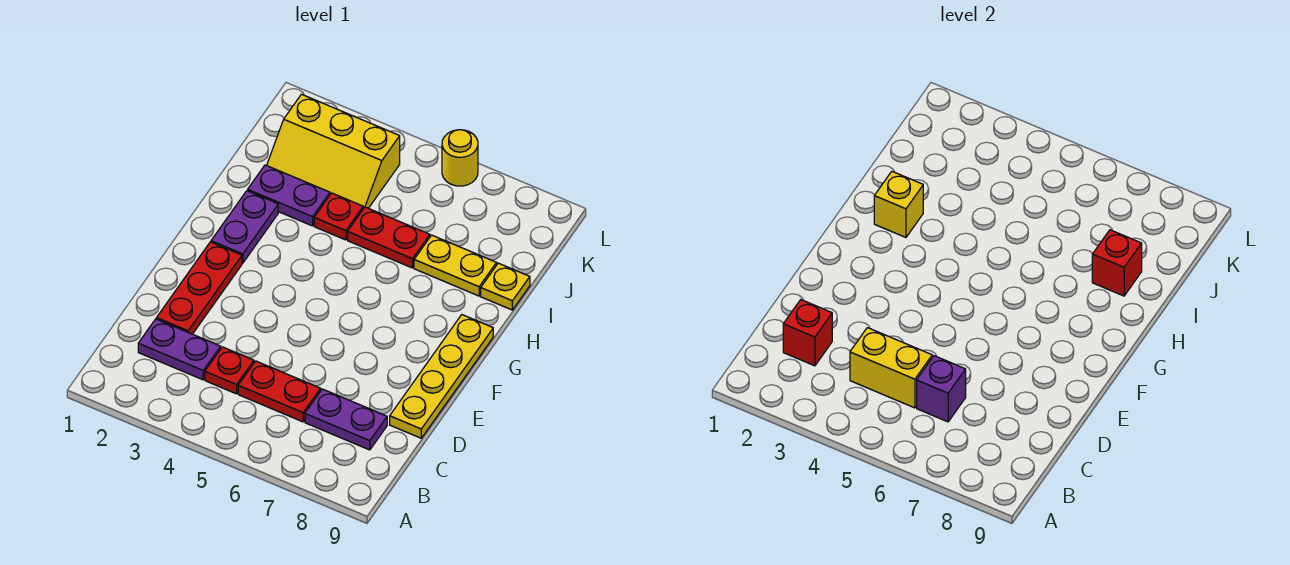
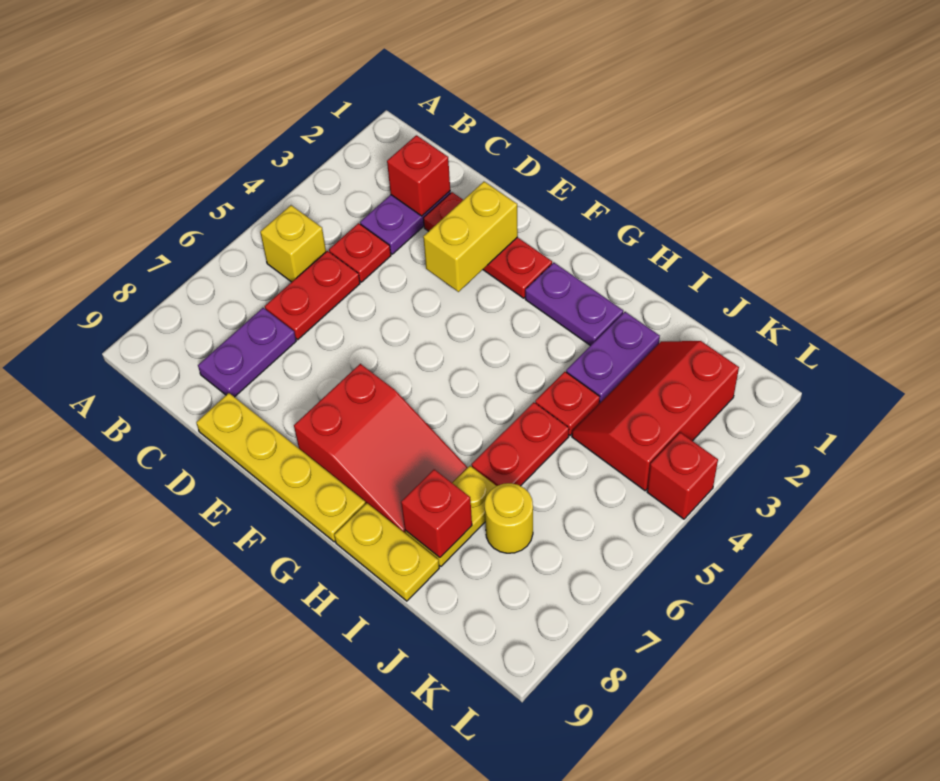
yellow 1x2 brick [850,328,932,408] -> yellow 1x2 brick moved to [423,182,518,292]
purple 1x1 brick [917,356,966,422] -> none
none -> red 2x3 slope [294,364,468,533]
yellow 1x1 brick [874,171,923,237] -> yellow 1x1 brick moved to [260,205,326,282]
yellow 1x1 plate [481,263,530,310] -> yellow 1x2 plate [334,503,439,601]
yellow 2x3 slope [267,94,400,209] -> red 2x3 slope [572,341,739,491]
none -> red 1x1 brick [647,432,718,519]
yellow 1x1 round brick [442,130,478,186] -> yellow 1x1 round brick moved to [485,483,533,553]

